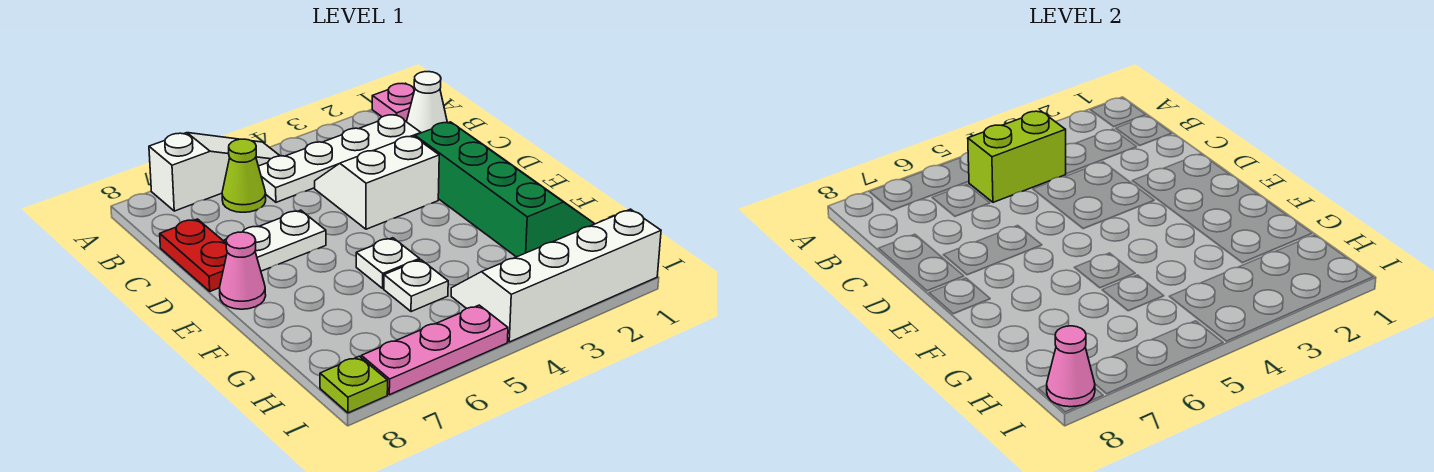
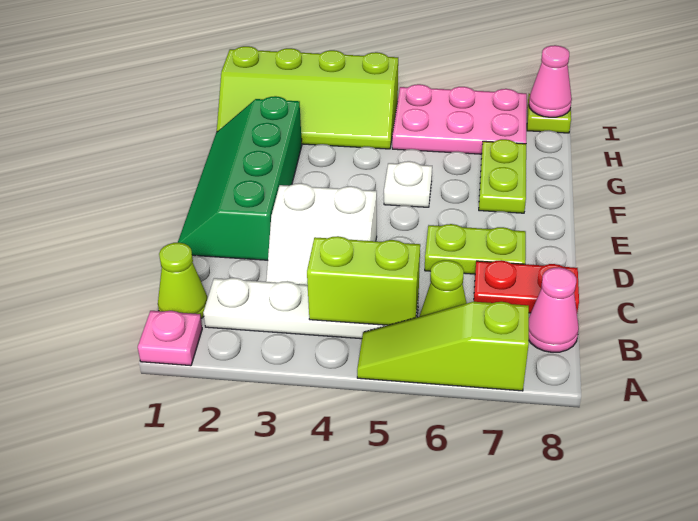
white 1x3 slope [149,133,280,211] -> lime 1x3 slope [357,302,529,391]
white 1x1 cone [407,72,447,133] -> lime 1x1 cone [158,243,208,318]
red 1x2 plate [160,219,227,291] -> red 1x2 plate turned to [474,260,579,313]
white 1x2 plate [225,210,326,271] -> lime 1x2 plate [425,224,526,274]
pink 1x1 cone [220,232,266,309] -> pink 1x1 cone moved to [529,267,579,352]
none -> lime 1x2 plate [479,139,526,213]
white 1x1 plate [384,260,448,312] -> none
white 2x4 slope [451,209,661,342] -> lime 2x4 slope [217,46,398,149]
pink 1x3 plate [361,305,508,395] -> pink 2x3 plate [392,84,527,154]

